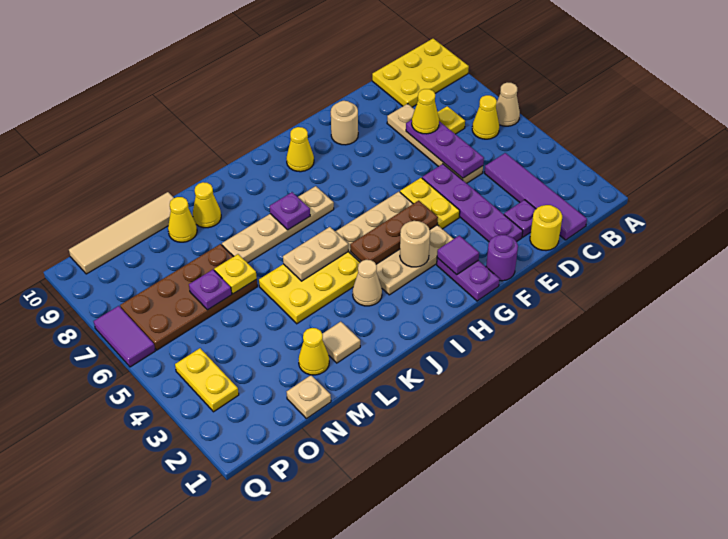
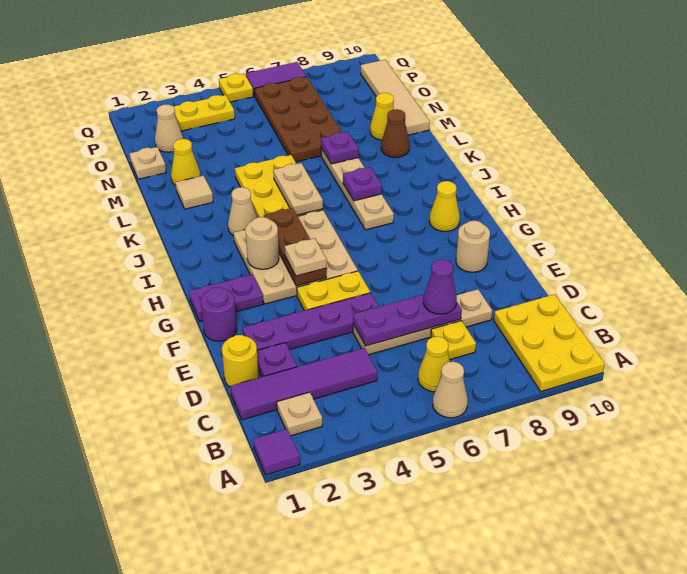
none -> tan 1x1 plate [277,392,322,436]
yellow 1x1 cone [412,89,439,134] -> purple 1x1 cone [423,260,457,314]
purple 1x1 tile [437,236,479,275] -> purple 1x1 tile moved to [253,429,300,475]
none -> tan 1x1 plate [285,238,326,276]
yellow 1x1 cone [193,182,221,228] -> brown 1x1 cone [381,109,410,157]
yellow 1x1 plate [214,254,257,294] -> yellow 1x1 plate moved to [219,74,253,102]
purple 1x1 plate [189,270,232,310] -> purple 1x1 plate moved to [321,132,358,164]
none -> tan 1x1 cone [155,104,183,152]

